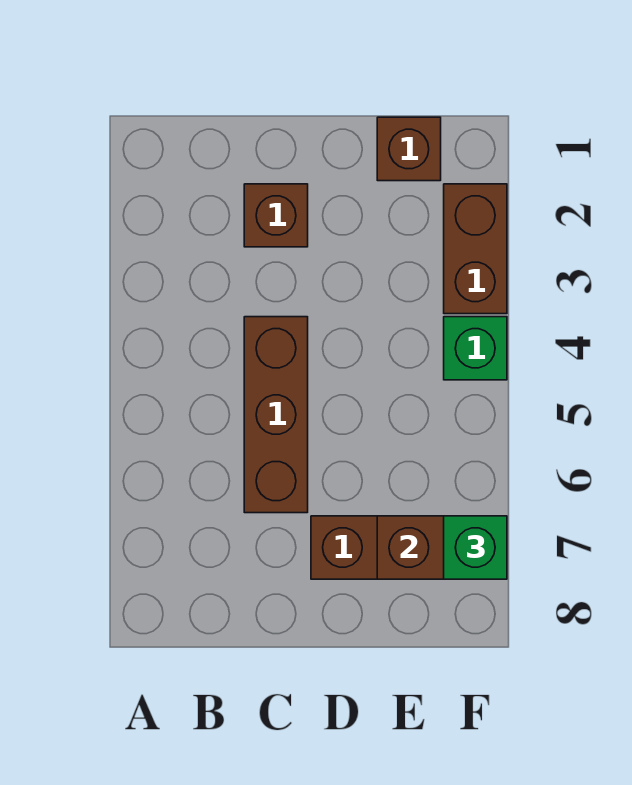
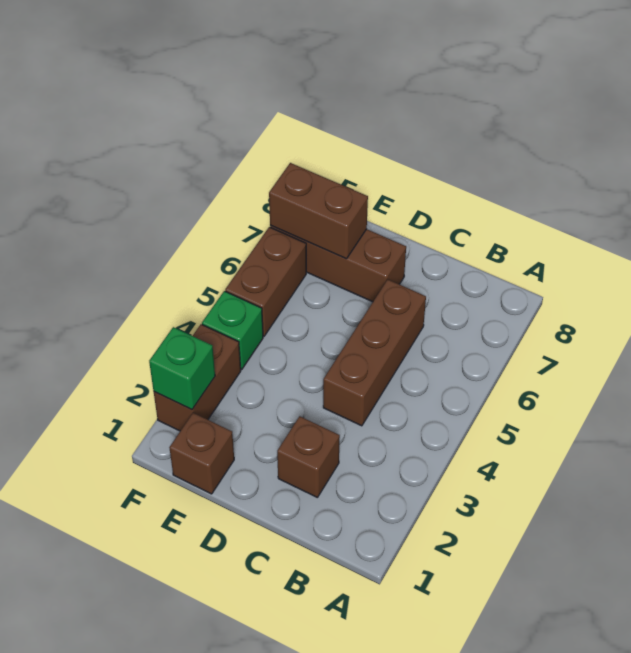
none -> brown 1x2 brick [225,227,306,336]
green 1x1 brick [444,516,507,579] -> green 1x1 brick moved to [149,327,215,410]

